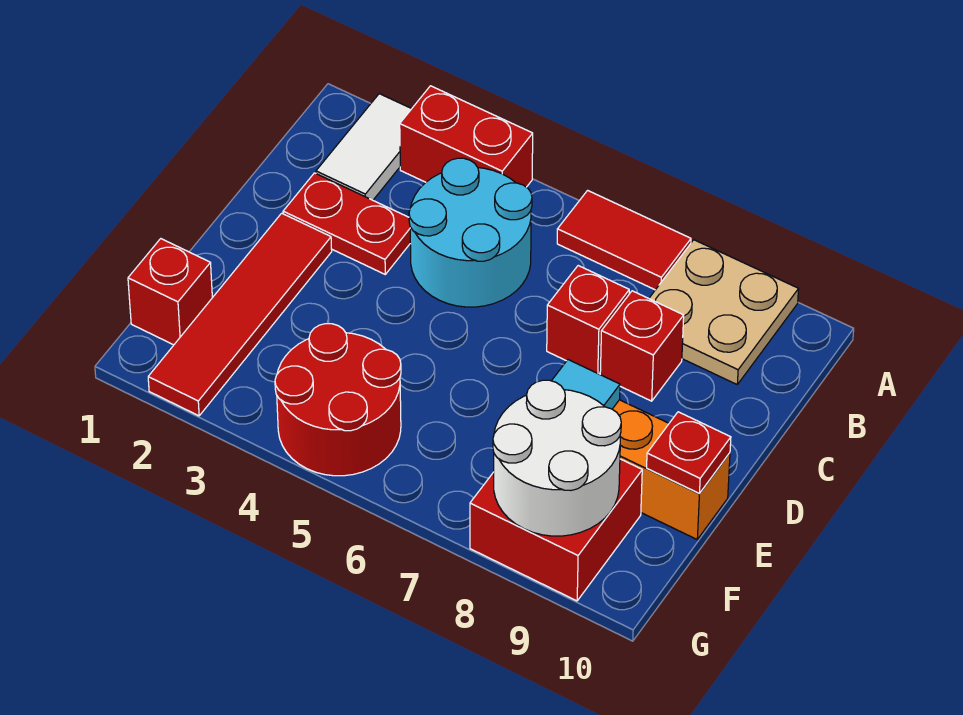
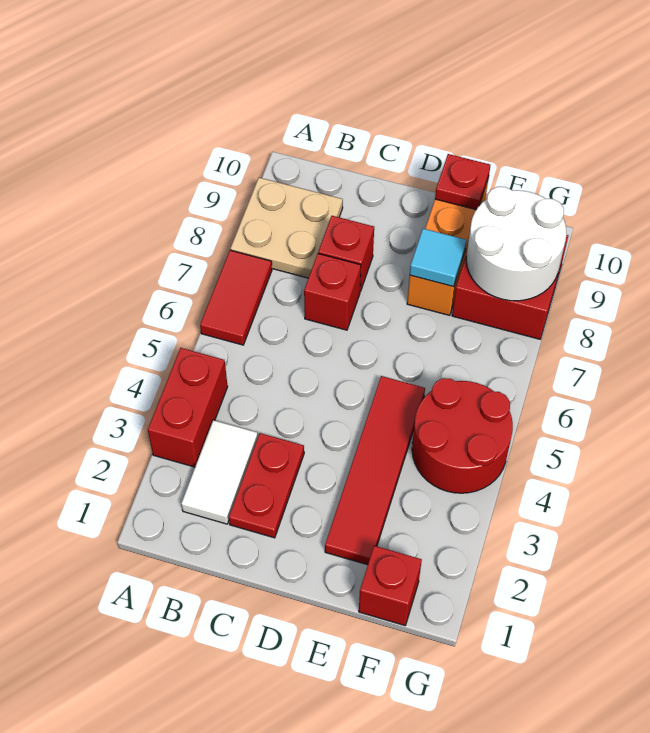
white 1x2 tile [316,94,411,200] -> white 1x2 tile turned to [181,420,258,524]
cyan 2x2 round brick [409,158,532,307] -> none
red 1x4 tile [148,213,332,416] -> red 1x4 tile turned to [325,376,425,565]

